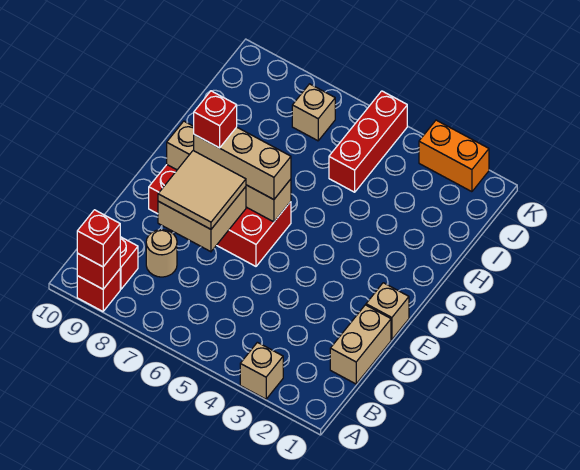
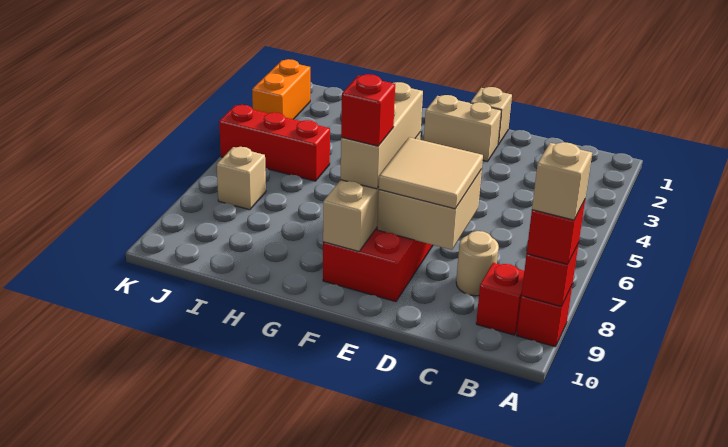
tan 1x1 brick [240,342,283,399] -> tan 1x1 brick moved to [532,142,592,220]
tan 1x2 brick [330,305,391,384] -> tan 1x2 brick moved to [424,95,501,162]

